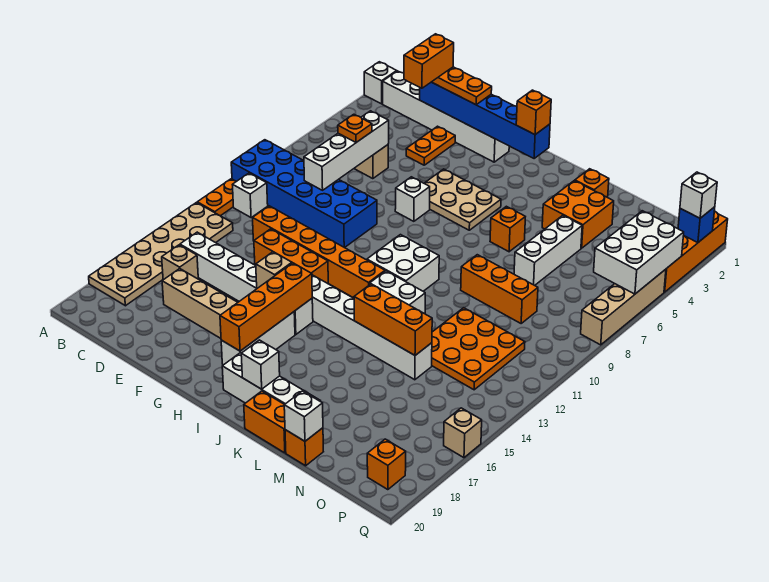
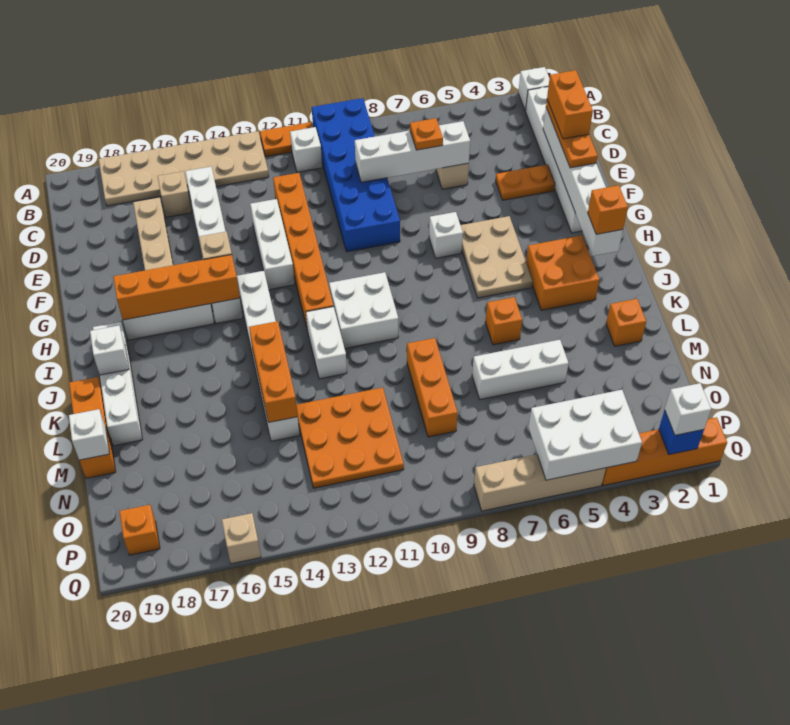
blue 1x6 brick [420,82,550,159] -> white 1x6 brick [543,108,623,256]
orange 1x2 brick [404,34,454,88] -> orange 1x2 brick turned to [547,70,593,139]
orange 1x3 brick [254,229,328,283] -> white 1x3 brick [250,199,295,289]
orange 2x2 brick [542,181,614,248] -> orange 2x2 brick moved to [526,235,599,310]

